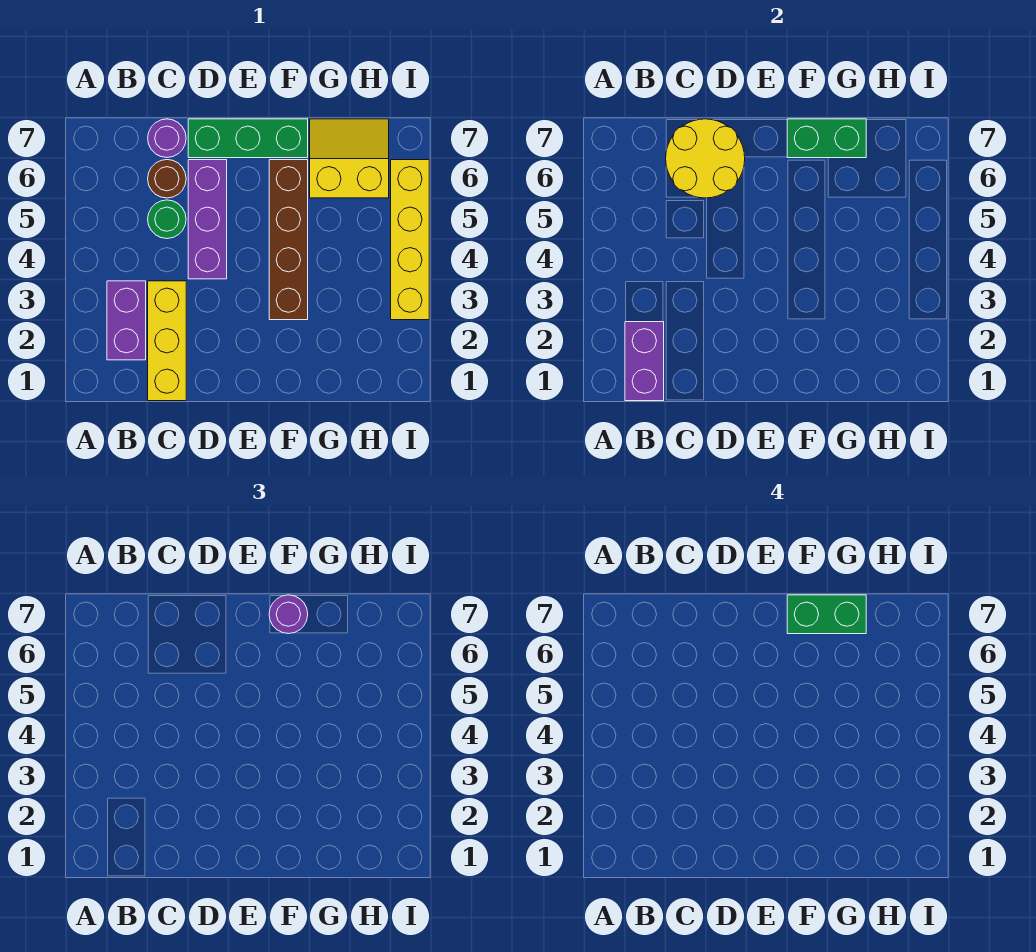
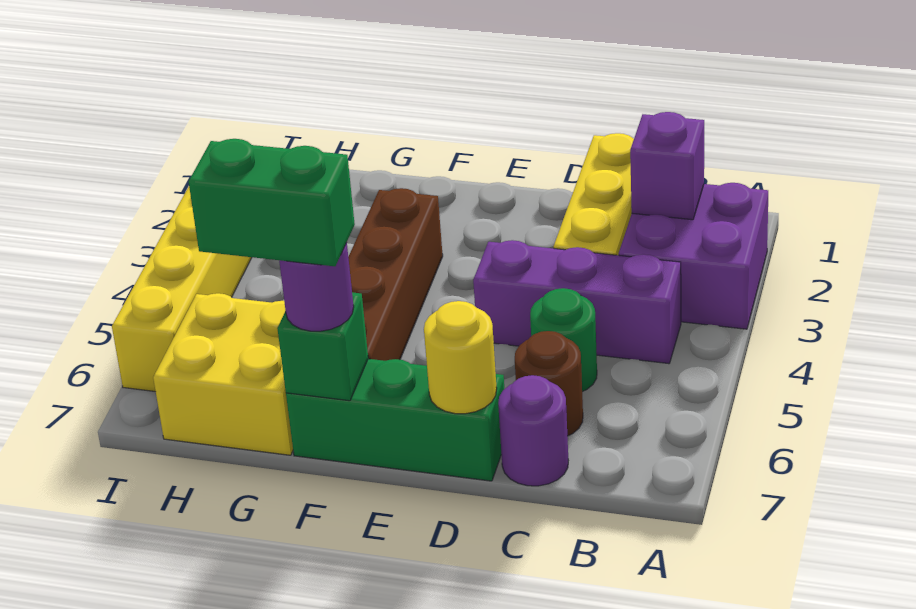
purple 1x2 brick [625,322,664,401] -> purple 1x1 brick [630,112,704,220]
purple 1x2 brick [107,281,146,360] -> purple 2x2 brick [619,183,768,329]
yellow 2x2 round brick [666,119,745,198] -> yellow 1x1 round brick [424,301,497,414]
purple 1x3 brick [188,160,227,279] -> purple 1x3 brick turned to [473,240,681,364]
green 1x2 brick [787,119,866,158] -> green 1x1 brick [277,292,368,401]
yellow 2x2 slope [310,119,389,198] -> yellow 2x2 brick [153,293,293,455]

